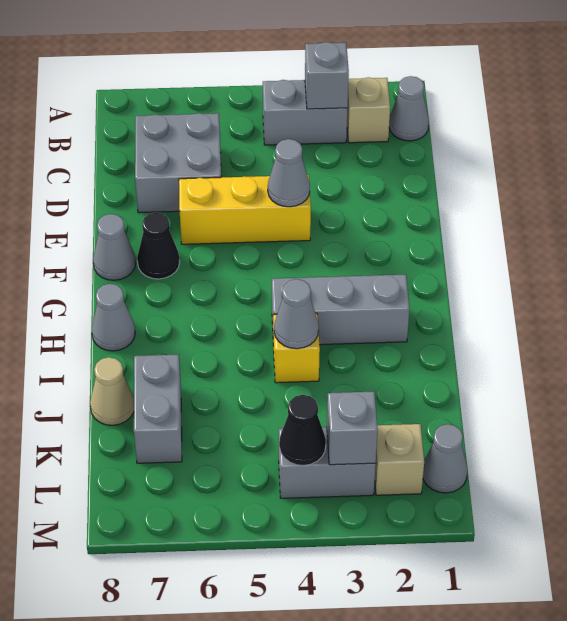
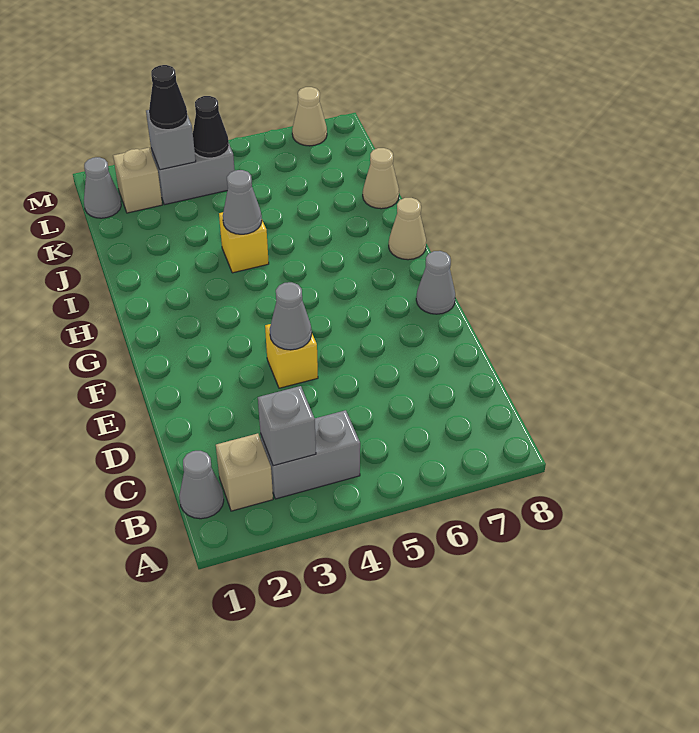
grey 2x2 brick [135,113,221,213] -> none
yellow 1x3 brick [179,175,311,244] -> yellow 1x1 brick [265,324,318,388]
black 1x1 cone [137,213,180,279] -> black 1x1 cone moved to [149,65,188,130]
grey 1x3 brick [272,275,410,346] -> none
grey 1x1 cone [92,284,135,351] -> tan 1x1 cone [389,198,426,260]
grey 1x2 brick [134,354,182,463] -> none
none -> tan 1x1 cone [292,87,327,146]

